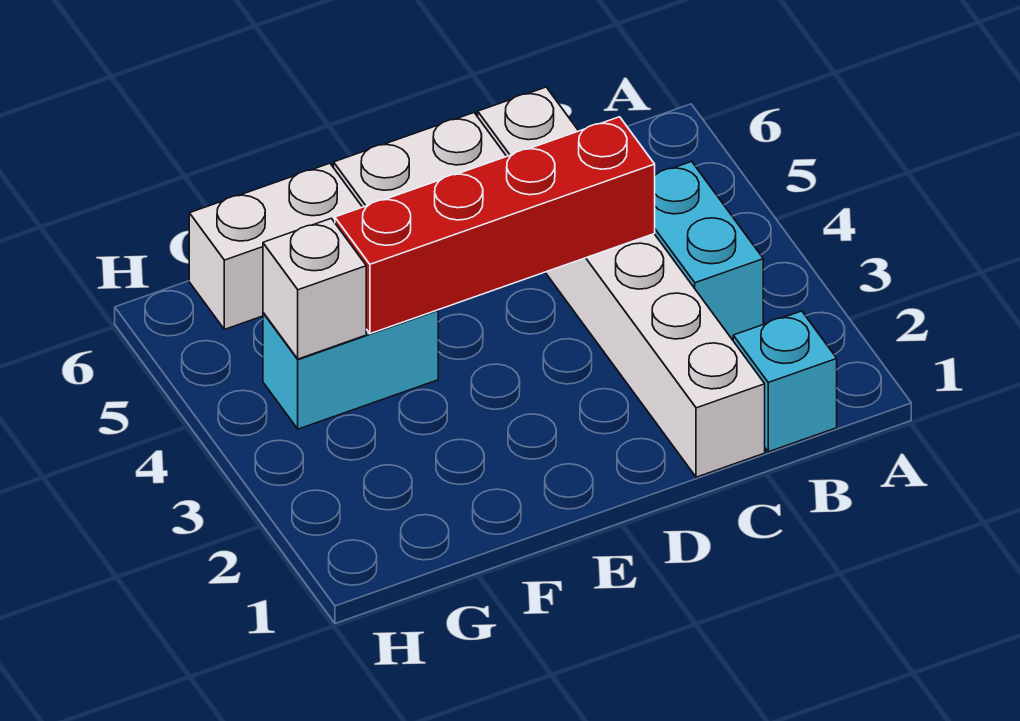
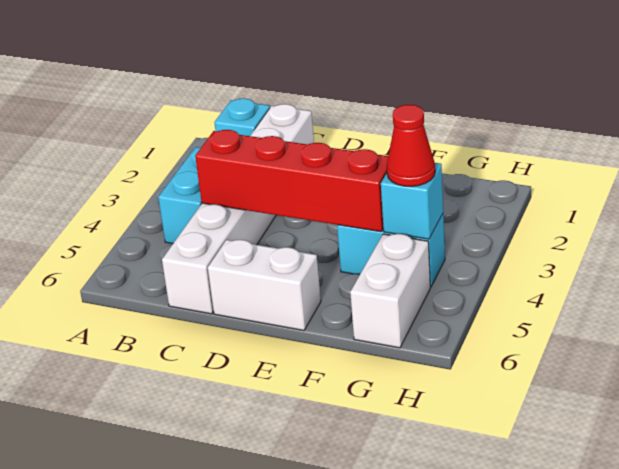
white 1x2 brick [189,163,362,329] -> white 1x2 brick turned to [350,234,430,348]
white 1x1 brick [263,218,366,359] -> cyan 1x1 brick [381,163,443,239]
none -> red 1x1 cone [387,105,435,186]

